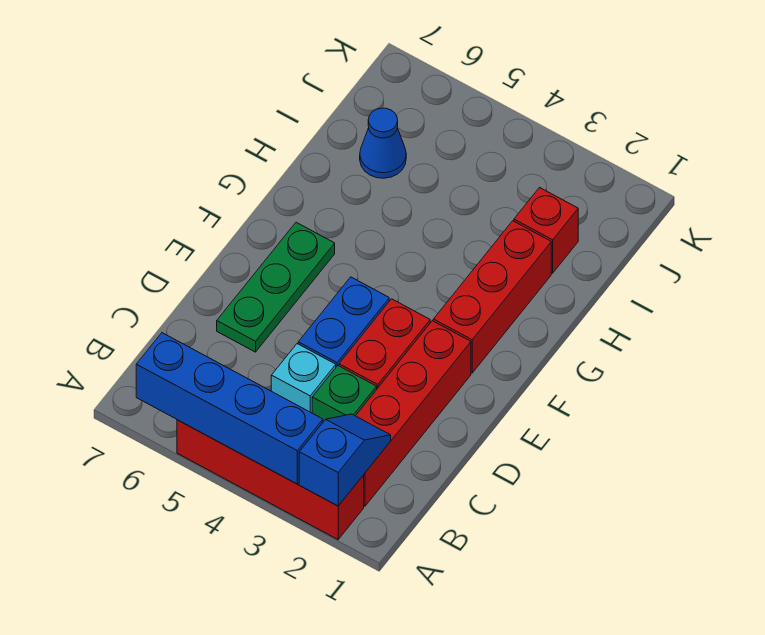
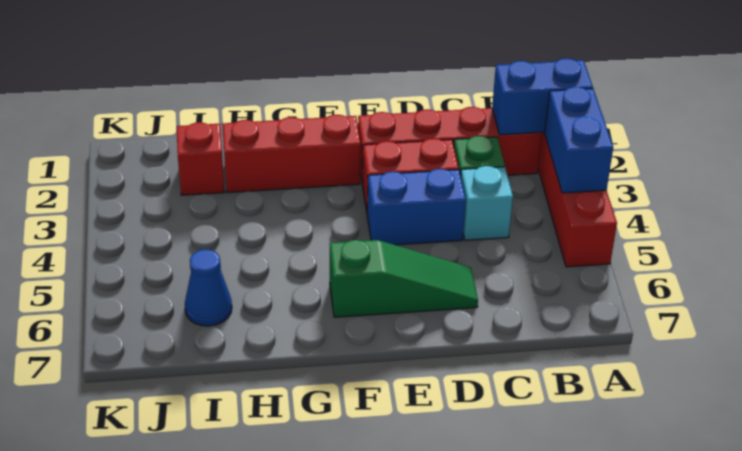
blue 1x2 slope [299,414,391,506] -> blue 1x2 brick [492,58,593,135]
blue 1x4 brick [136,333,323,484] -> blue 1x2 brick [545,87,613,193]
green 1x3 plate [217,222,335,352] -> green 1x3 slope [330,240,478,317]

